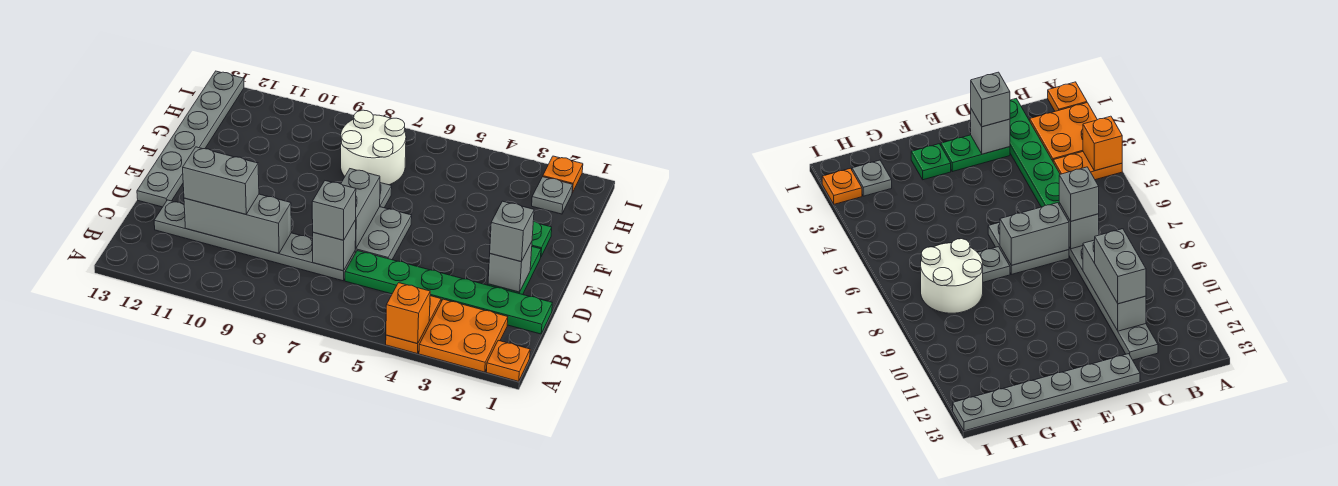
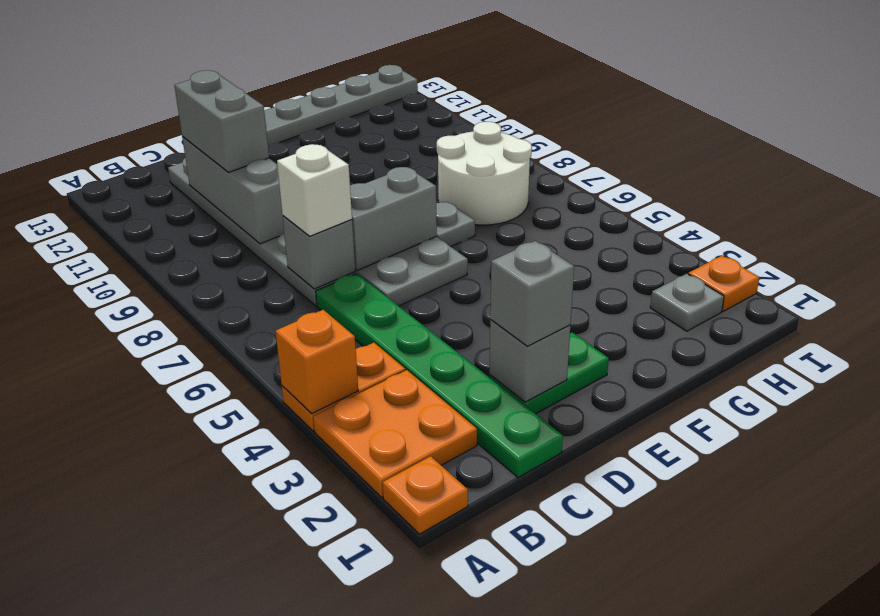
grey 1x1 brick [312,181,356,240] -> white 1x1 brick [277,144,352,236]
green 1x1 plate [532,221,552,256] -> none

